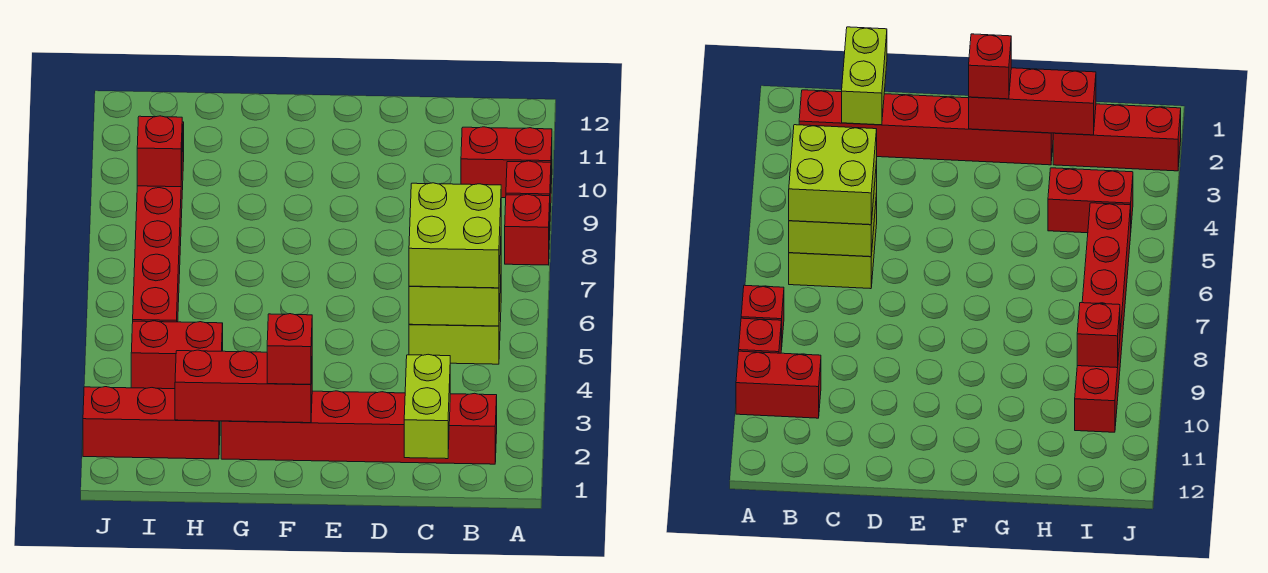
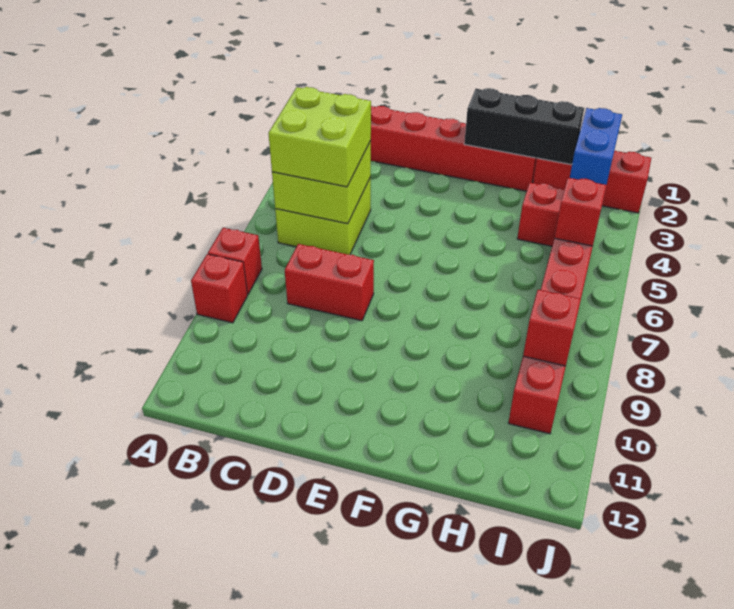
red 1x2 brick [461,127,552,198] -> red 1x2 brick moved to [285,244,374,321]
lime 1x2 brick [404,354,450,459] -> none
red 1x3 brick [175,350,312,423] -> black 1x3 brick [464,88,584,165]
red 1x1 brick [267,314,312,384] -> red 1x1 brick moved to [554,178,606,246]
none -> blue 1x2 brick [570,108,622,185]

